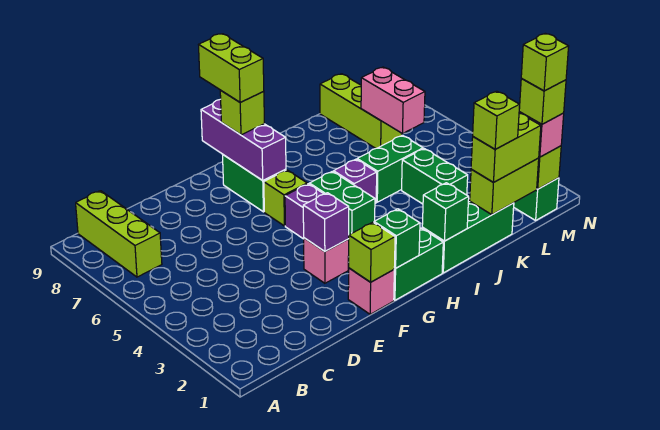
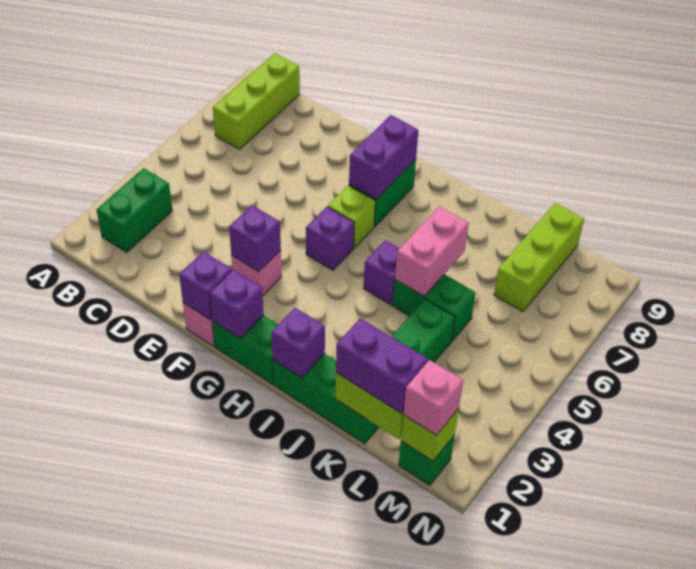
lime 1x1 brick [348,222,395,282] -> purple 1x1 brick [179,251,232,320]
green 1x1 brick [374,209,420,268] -> purple 1x1 brick [209,270,264,339]
purple 1x3 brick [201,99,286,180] -> purple 1x2 brick [349,115,418,199]
lime 1x1 brick [220,90,264,135] -> none
lime 1x2 brick [199,34,264,102] -> none
green 1x2 brick [309,171,375,235] -> green 1x2 brick moved to [97,168,172,252]
green 1x1 brick [422,183,469,241] -> purple 1x1 brick [271,308,325,378]
lime 1x2 brick [471,113,541,182] -> purple 1x2 brick [336,318,428,413]
lime 1x1 brick [473,91,520,149] -> none
pink 1x2 brick [361,67,425,134] -> pink 1x2 brick moved to [395,206,469,296]
lime 1x1 brick [519,79,566,124] -> none
lime 1x1 brick [521,33,569,91] -> none

